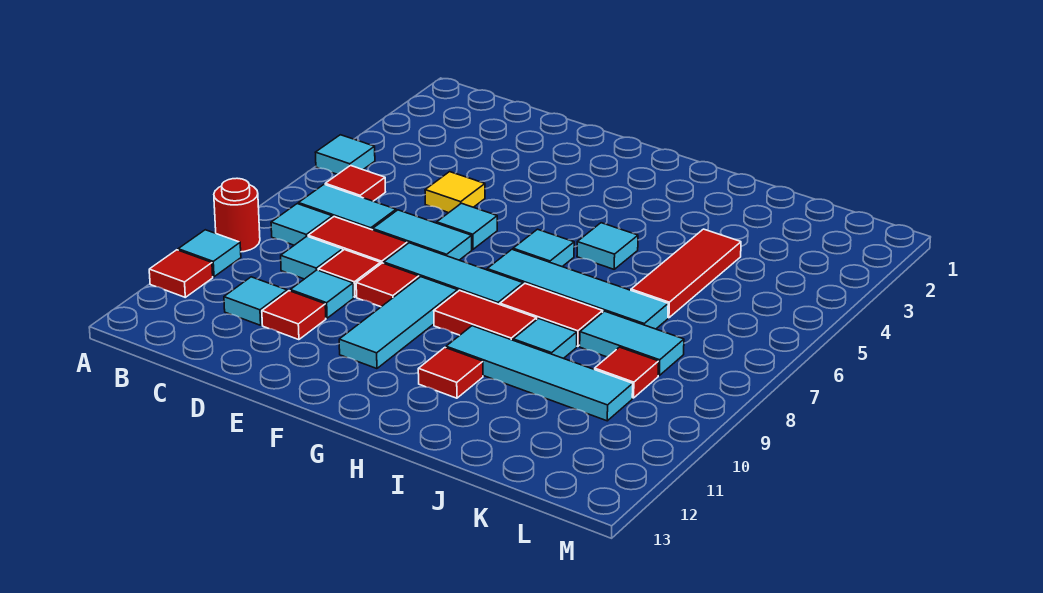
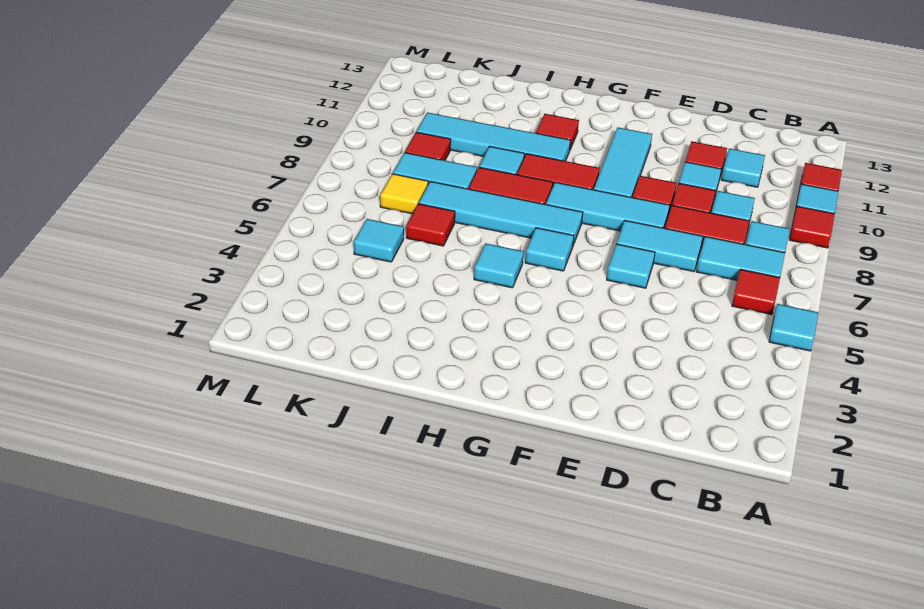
red 1x1 round brick [214,178,260,252] -> red 1x1 tile [790,206,835,248]
yellow 1x1 tile [425,172,485,213] -> yellow 1x1 tile moved to [380,174,428,214]
red 1x3 tile [631,229,741,318] -> red 1x1 tile [406,204,455,246]
none -> cyan 1x1 tile [354,219,404,262]

